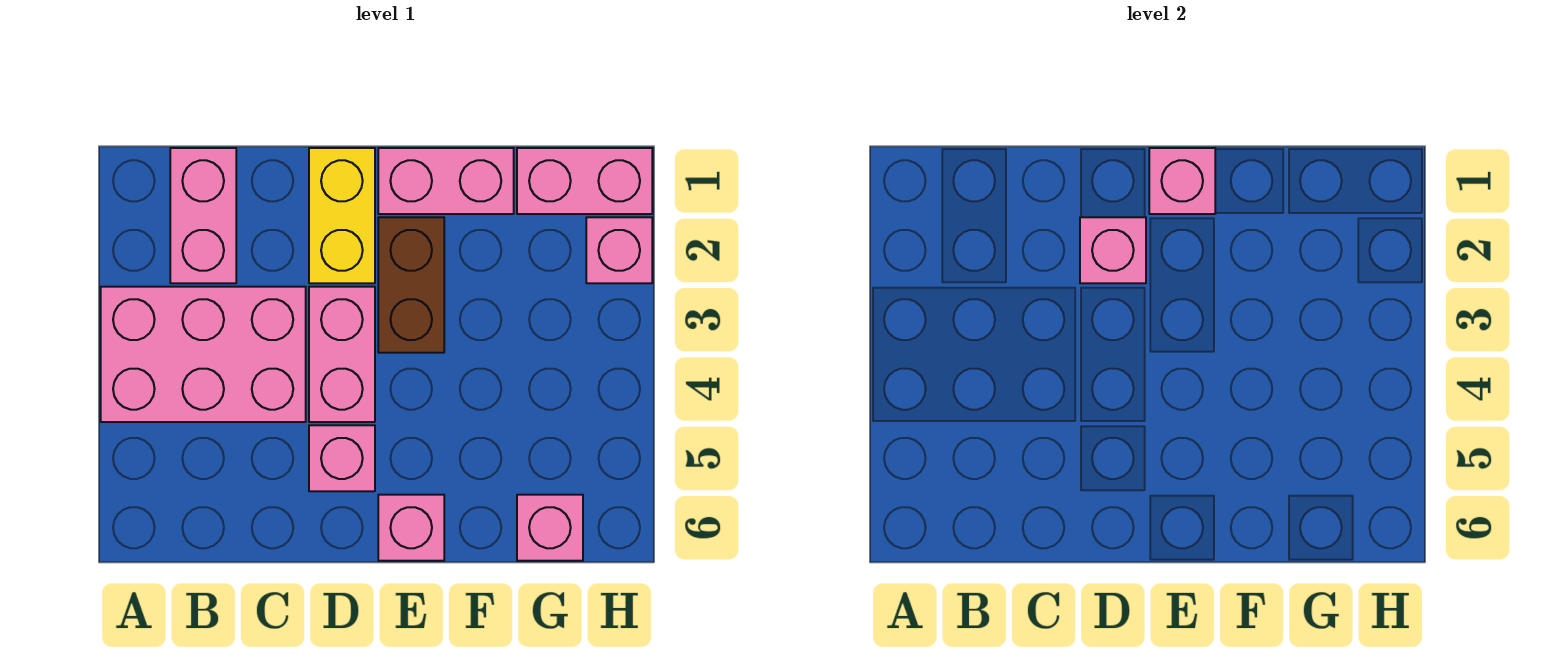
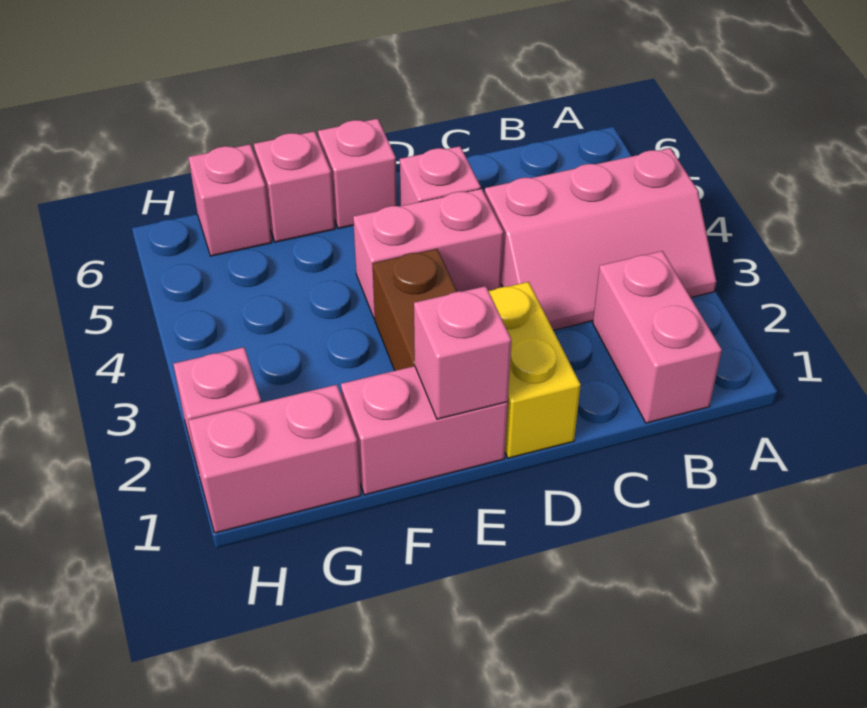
pink 2x3 brick [101,287,306,422] -> pink 2x3 slope [485,148,716,330]
pink 1x1 brick [1080,217,1146,283] -> pink 1x1 brick moved to [254,131,335,242]
pink 1x2 brick [309,287,375,422] -> pink 1x2 brick turned to [353,189,503,319]

